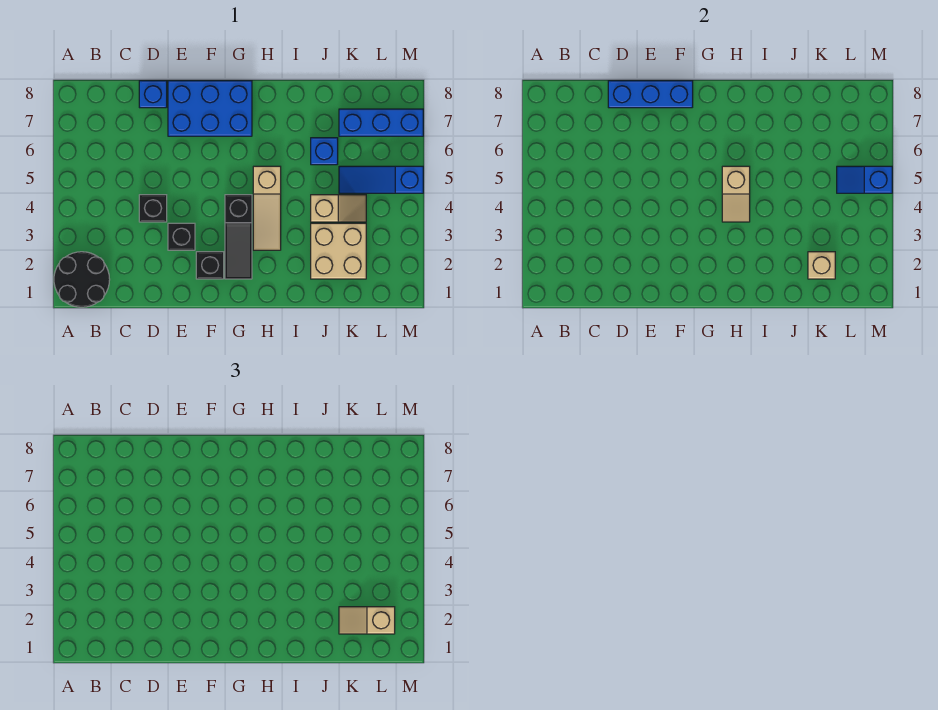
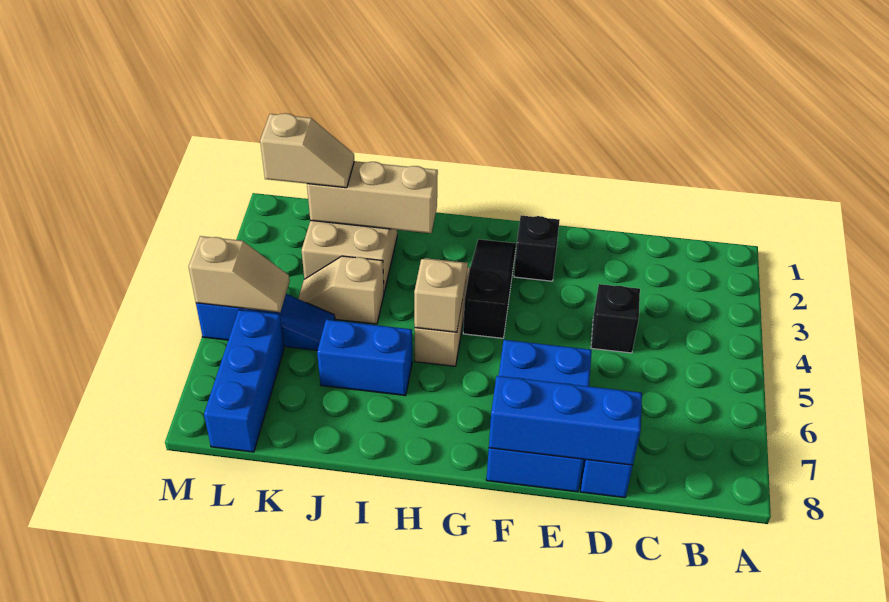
black 2x2 round brick [54,252,110,307] -> none
black 1x1 brick [168,223,195,250] -> none
blue 2x3 brick [168,81,252,136] -> blue 2x3 brick turned to [486,340,592,492]
blue 1x1 brick [311,138,338,165] -> blue 1x2 brick [317,320,412,396]
tan 1x1 brick [808,252,835,279] -> tan 1x3 brick [307,161,438,233]
blue 1x3 brick [339,109,423,136] -> blue 1x3 brick turned to [204,310,284,452]
blue 1x2 slope [837,166,892,193] -> tan 1x2 slope [189,236,290,312]

